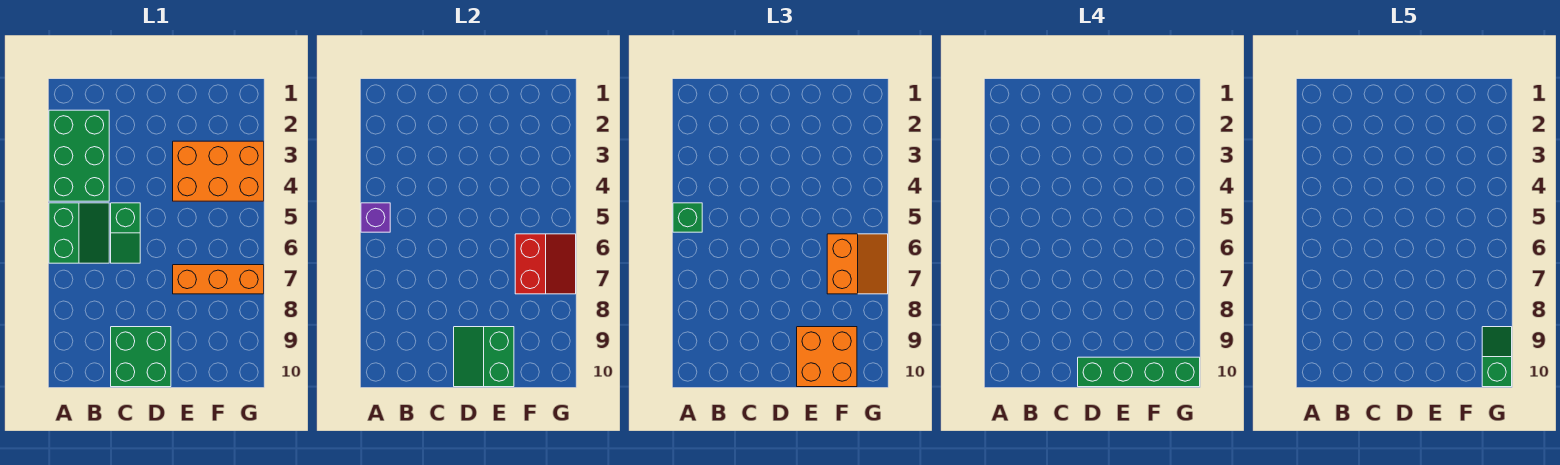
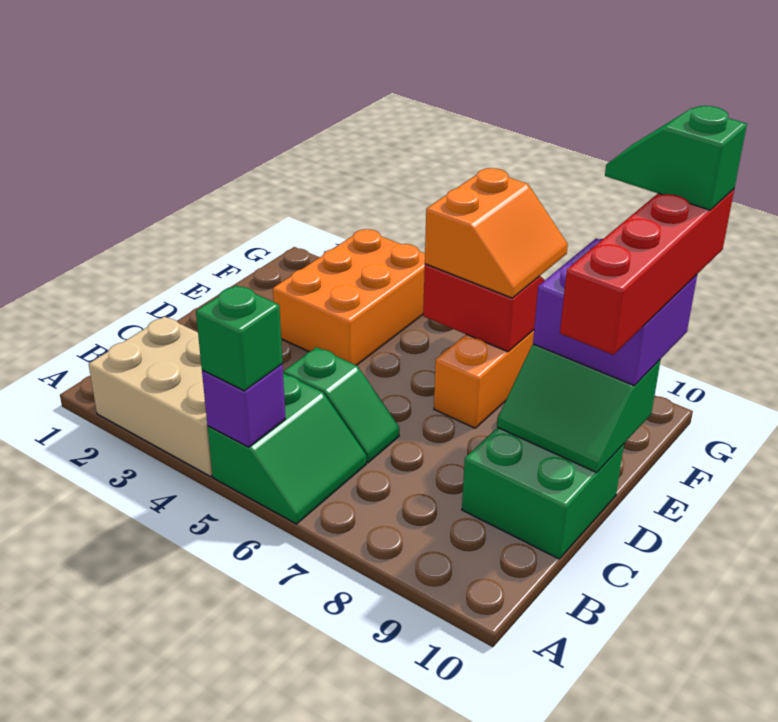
green 2x3 brick [49,110,109,201] -> tan 2x3 brick [89,317,212,477]
green 2x2 slope [49,203,109,263] -> green 2x2 slope turned to [208,373,366,524]
green 1x4 brick [1078,357,1200,387] -> red 1x4 brick [560,189,734,355]
orange 2x2 brick [797,327,857,387] -> purple 2x2 brick [533,239,697,386]
orange 2x2 slope [827,234,888,294] -> orange 2x2 slope turned to [425,168,568,298]

